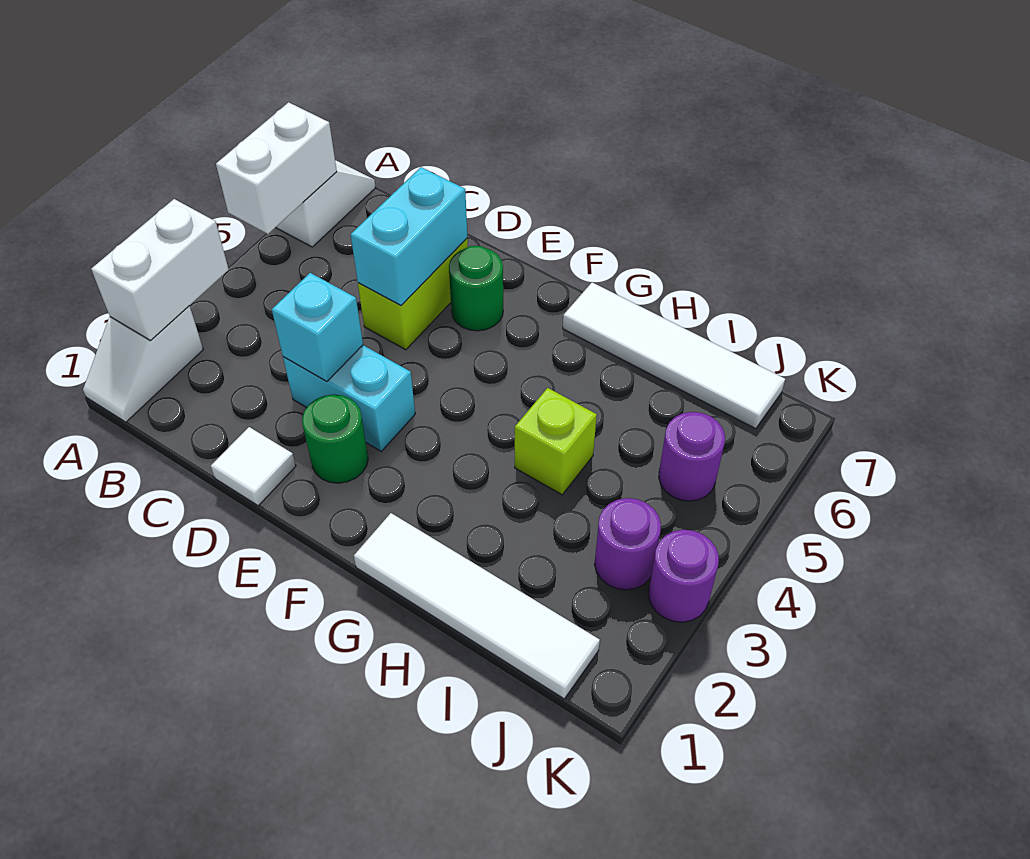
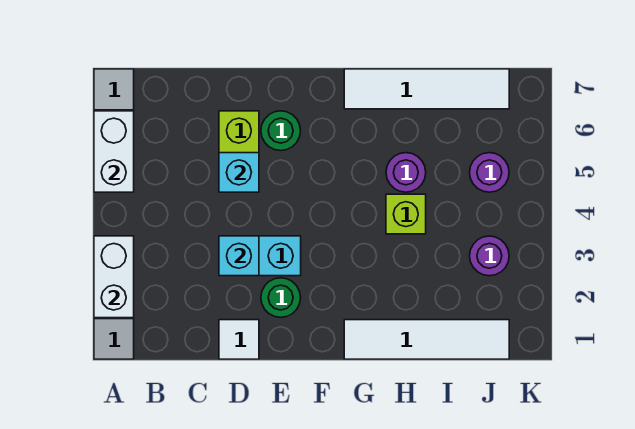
cyan 1x2 brick [351,167,467,306] -> cyan 1x1 brick [219,153,259,192]
purple 1x1 round brick [648,530,719,622] -> purple 1x1 round brick moved to [386,153,426,192]

